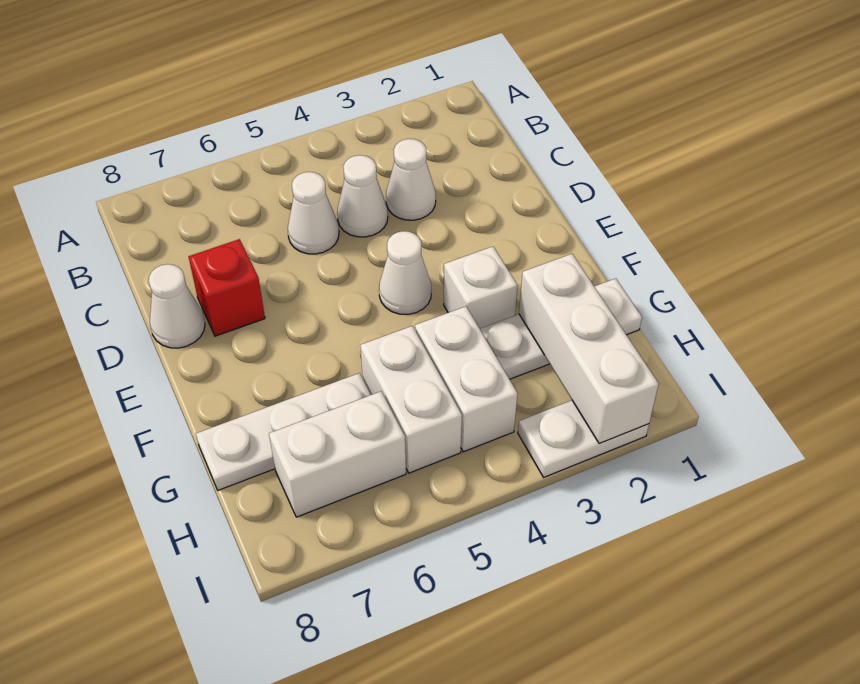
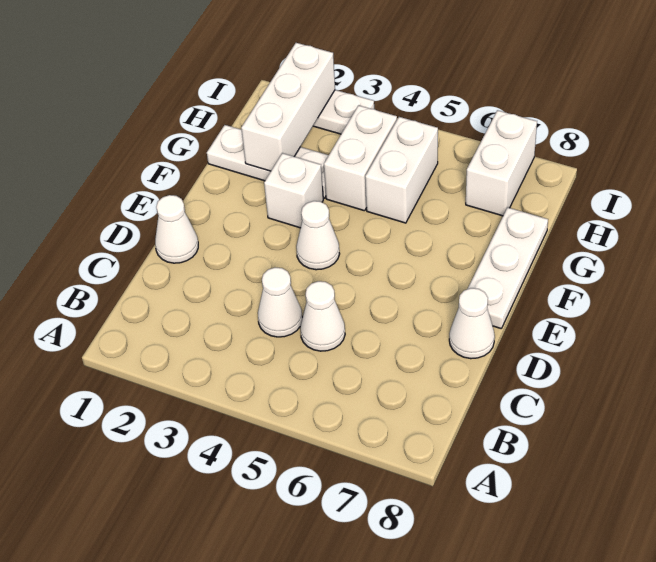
white 1x1 cone [386,139,436,220] -> white 1x1 cone moved to [155,195,198,263]
red 1x1 brick [188,239,265,336] -> none
white 1x3 plate [196,373,371,490] -> white 1x3 plate turned to [468,207,548,328]
white 1x2 brick [269,391,406,517] -> white 1x2 brick turned to [466,110,537,216]

